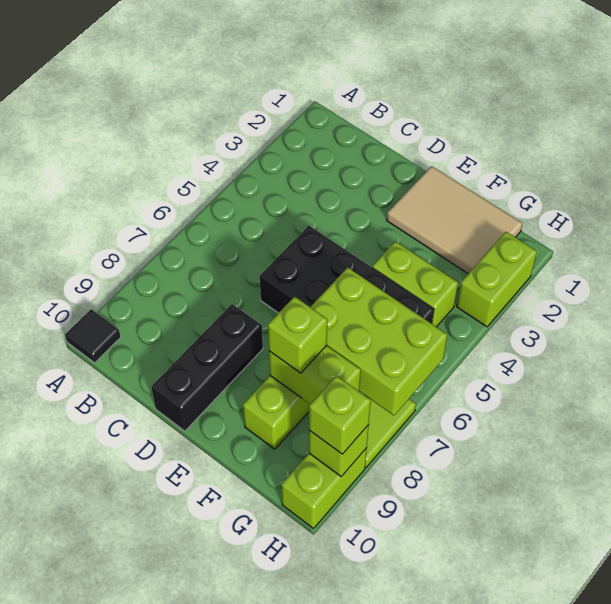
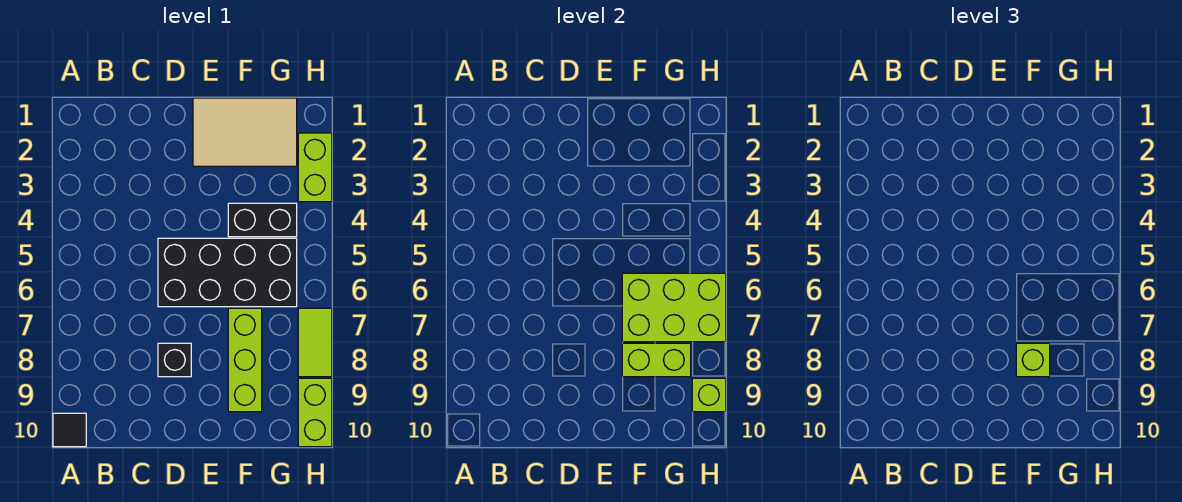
black 1x3 brick [151,304,263,431] -> black 1x1 brick [158,343,191,377]
lime 1x2 brick [372,241,458,327] -> black 1x2 brick [228,203,297,237]
lime 1x1 brick [309,376,371,454] -> none

